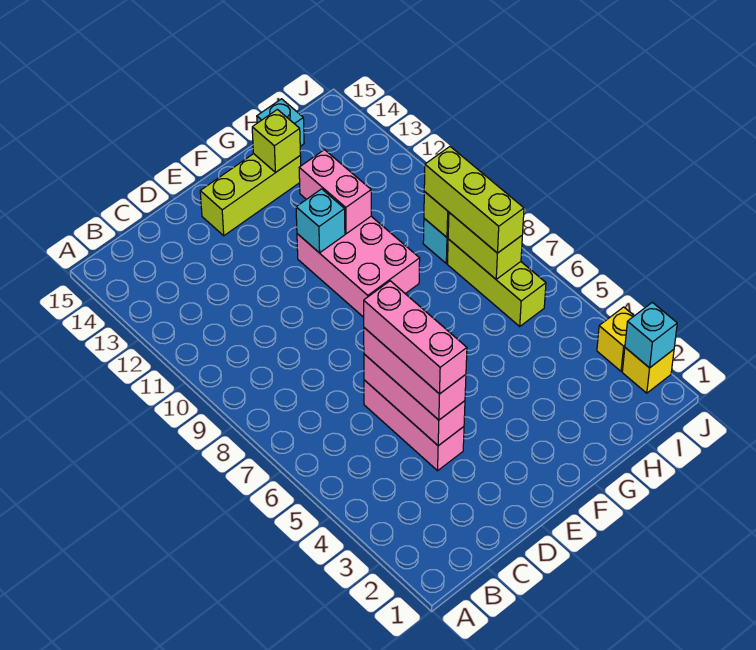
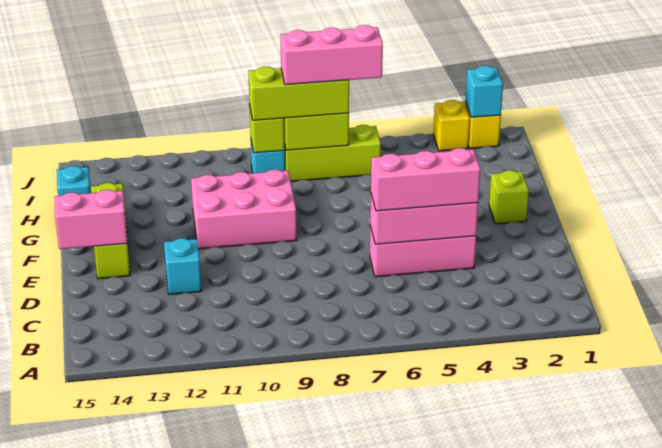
pink 1x3 brick [364,281,467,394] -> pink 1x3 brick moved to [280,25,383,85]
cyan 1x1 brick [296,189,345,253] -> cyan 1x1 brick moved to [164,238,201,294]
pink 1x2 brick [299,150,371,234] -> pink 1x2 brick moved to [55,190,127,249]
lime 1x1 brick [252,110,301,172] -> lime 1x1 brick moved to [489,170,529,224]

